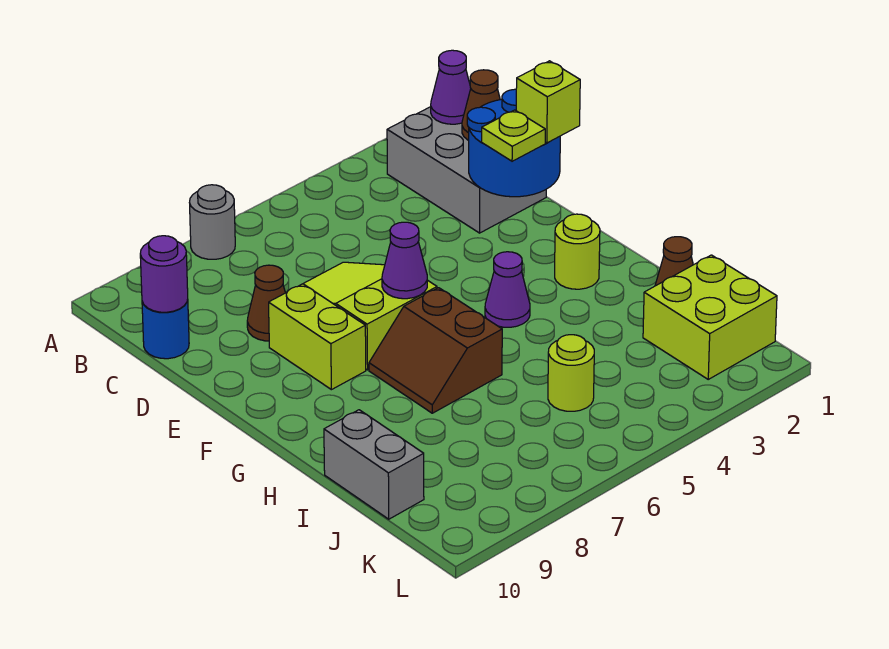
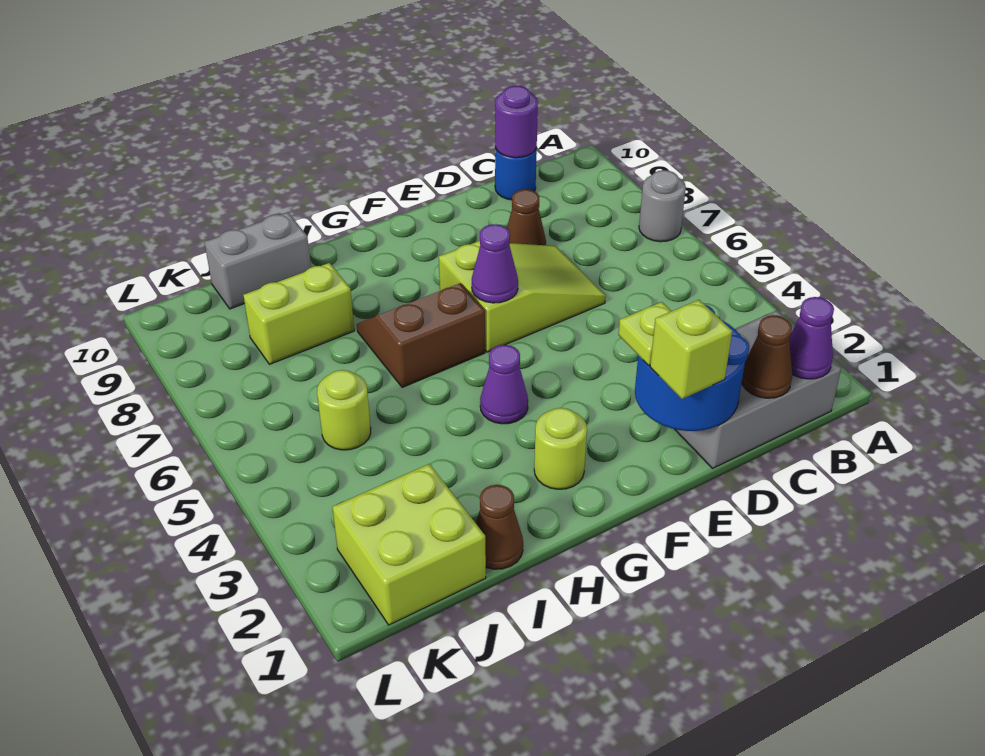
lime 1x2 brick [269,284,366,390] -> lime 1x2 brick moved to [243,263,354,364]

